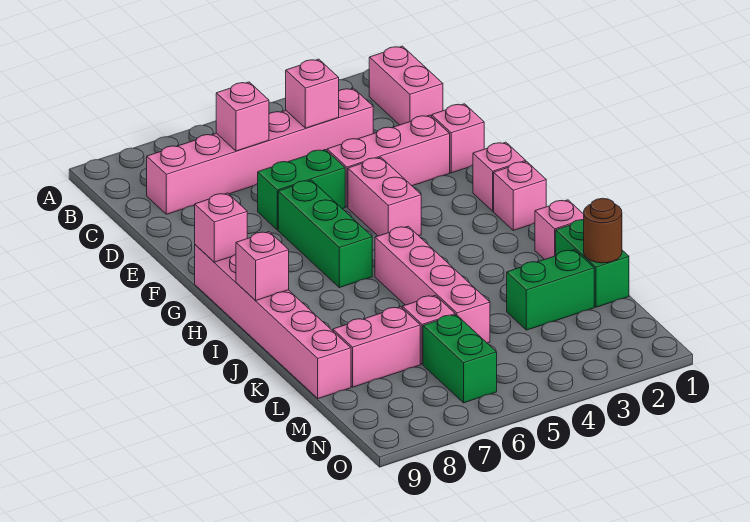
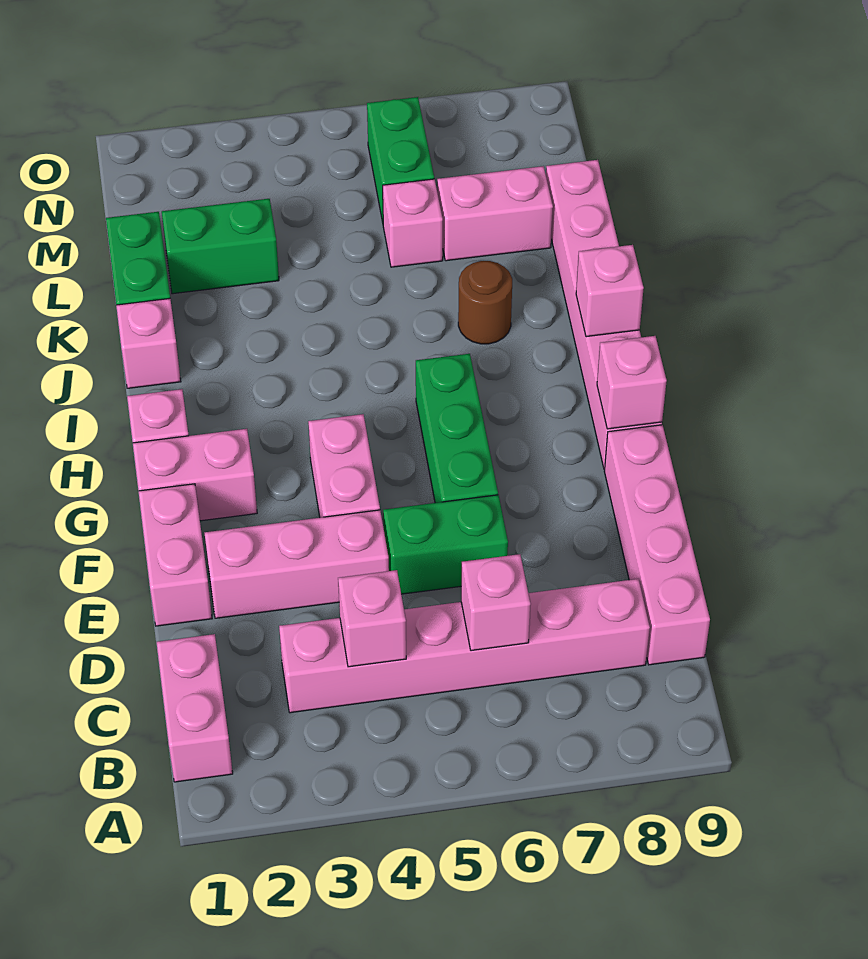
pink 1x1 brick [432,104,484,173] -> pink 1x2 brick [139,484,212,626]
pink 1x1 brick [473,142,526,211] -> pink 1x2 brick [133,429,257,521]
pink 1x4 brick [375,226,490,343] -> pink 1x4 brick moved to [604,425,710,665]
brown 1x1 round brick [584,198,622,263] -> brown 1x1 round brick moved to [458,261,512,344]

